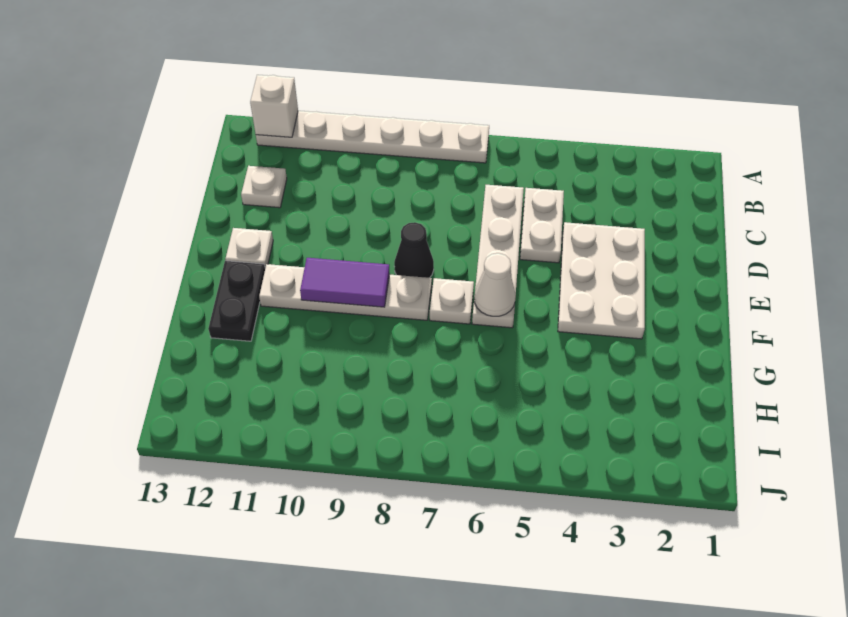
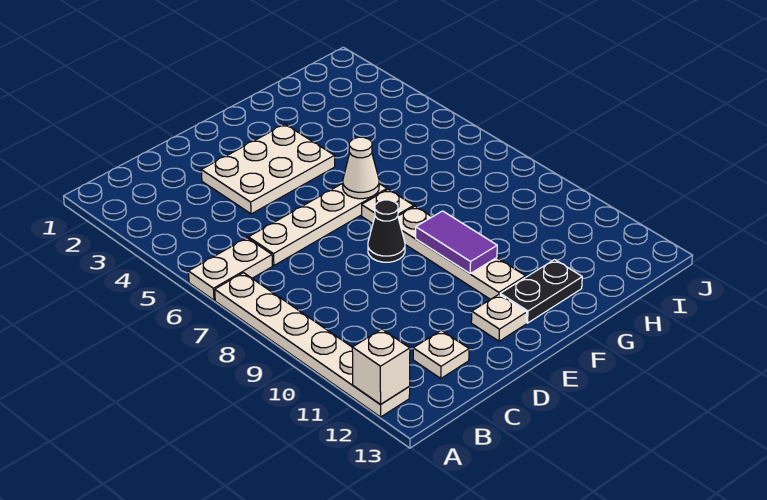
white 1x2 plate [520,188,564,263] -> white 1x2 plate moved to [188,238,272,300]

